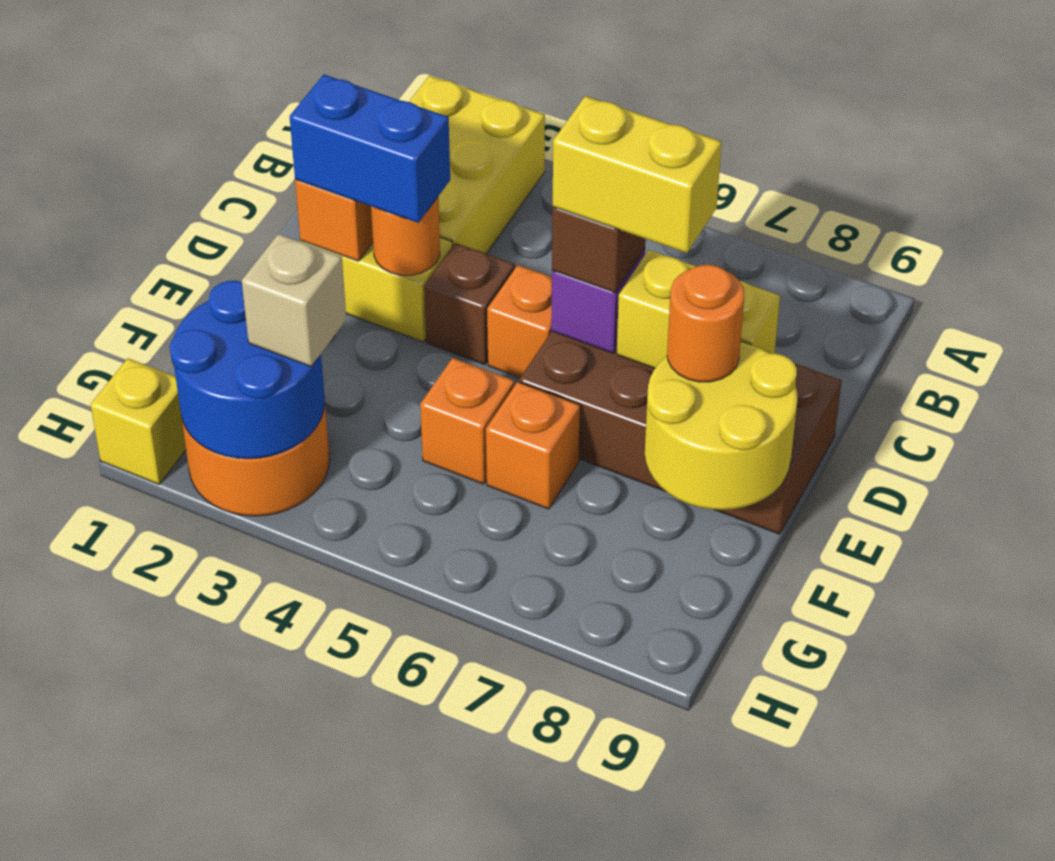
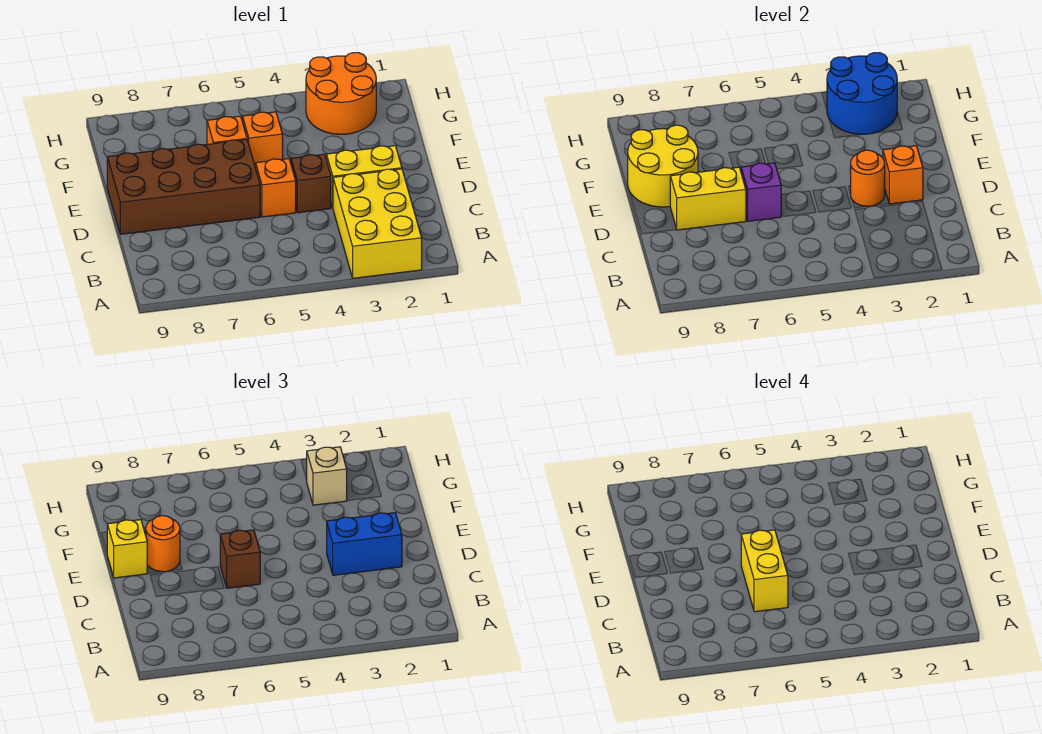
yellow 1x2 brick [553,96,721,253] -> yellow 1x2 brick turned to [741,530,788,612]
yellow 1x1 brick [91,358,186,484] -> yellow 1x1 brick moved to [107,520,148,578]

